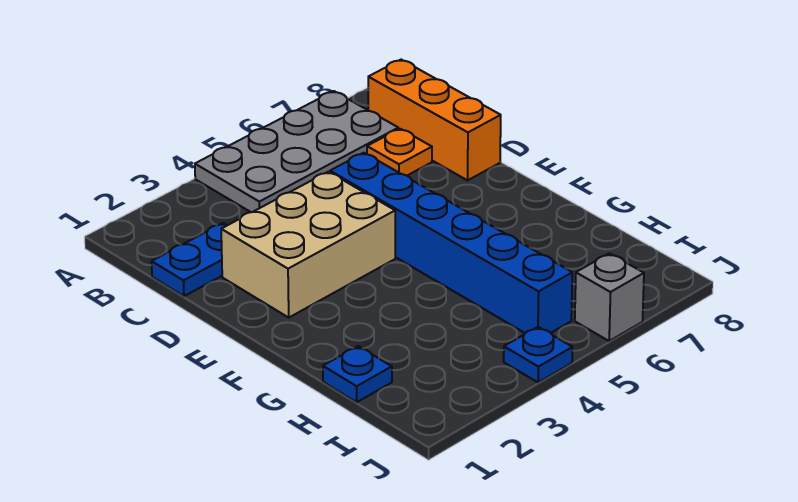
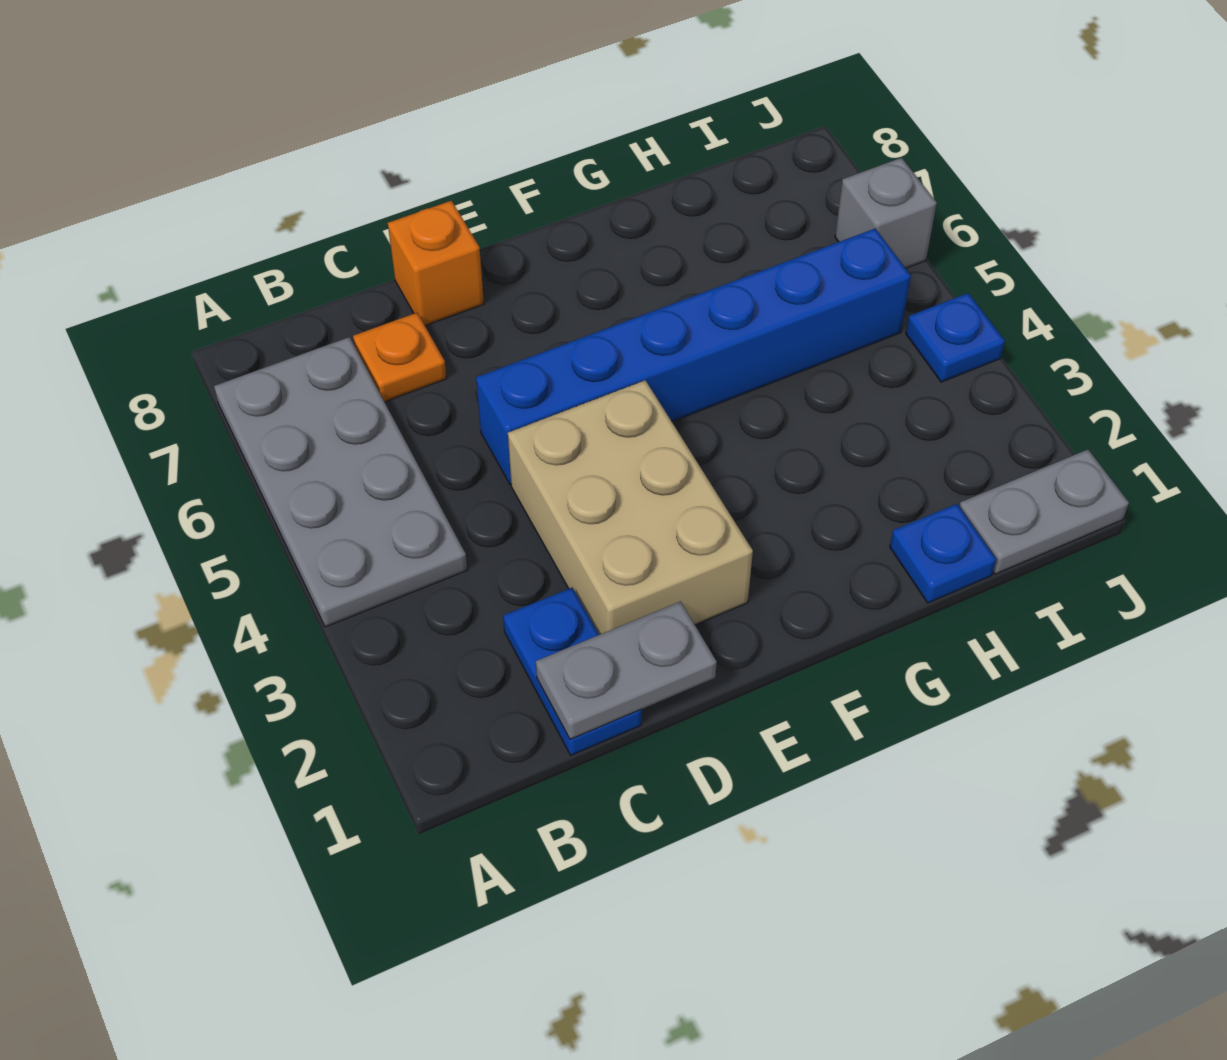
orange 1x3 brick [368,60,501,180] -> orange 1x1 brick [388,201,484,326]
none -> grey 1x2 plate [536,601,717,739]
none -> grey 1x2 plate [959,450,1129,574]

